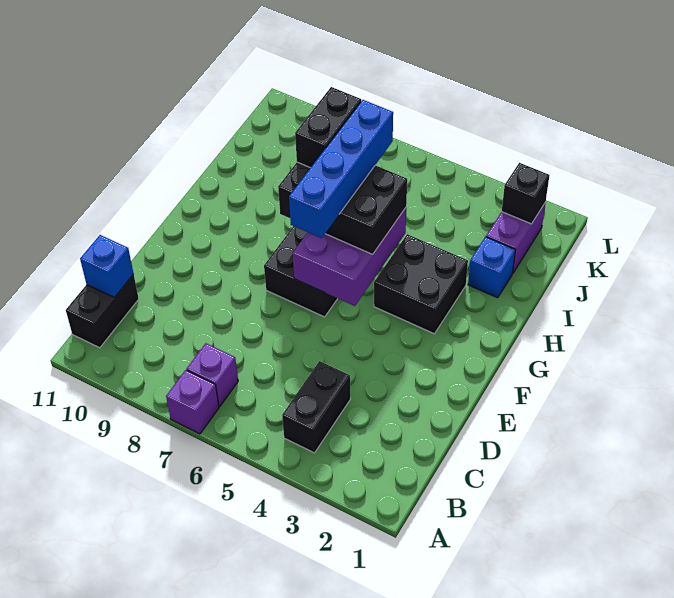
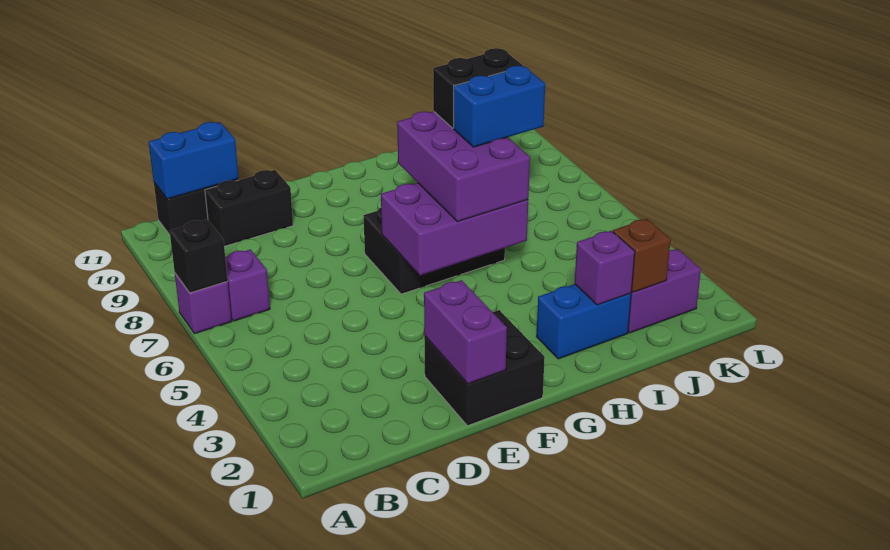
black 1x2 brick [282,361,351,453] -> black 1x2 brick moved to [205,170,293,246]
blue 1x1 brick [80,235,134,297] -> blue 1x2 brick [149,122,239,199]
none -> purple 1x2 brick [424,280,507,384]
blue 1x4 brick [289,100,393,238] -> blue 1x2 brick [454,66,545,147]
black 2x2 brick [374,234,468,334] -> black 2x2 brick moved to [424,310,545,426]
black 2x3 brick [278,162,407,254] -> purple 2x3 brick [397,111,530,222]
blue 1x1 brick [468,237,515,298] -> blue 1x2 brick [536,284,631,359]
none -> purple 1x1 brick [575,231,635,305]
none -> brown 1x1 brick [613,219,671,292]
black 1x1 brick [502,163,549,224] -> black 1x1 brick moved to [170,220,228,293]

